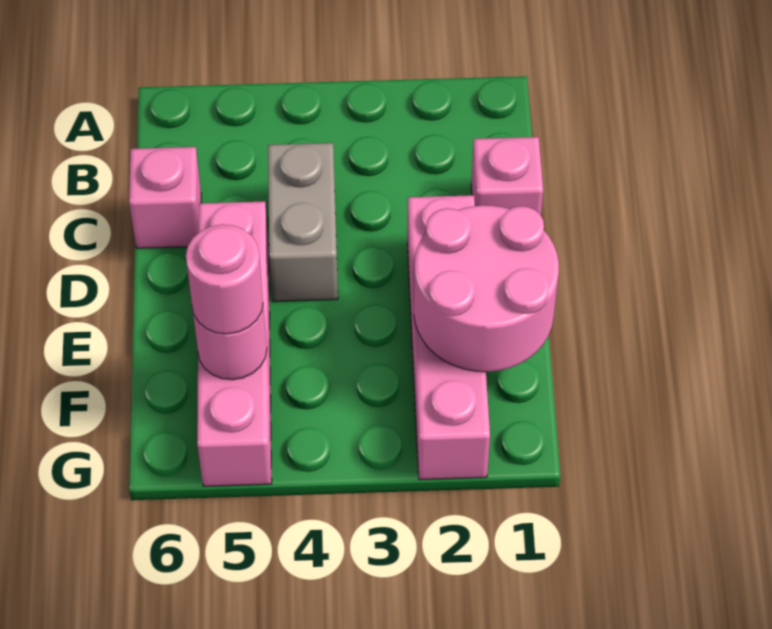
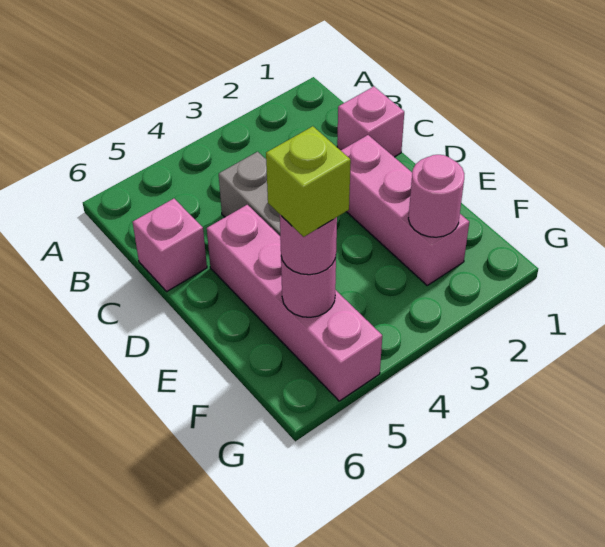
pink 1x4 brick [407,195,490,480] -> pink 1x3 brick [341,135,469,285]
pink 2x2 round brick [414,205,559,372] -> pink 1x1 round brick [408,155,464,237]
none -> lime 1x1 brick [266,126,351,237]

